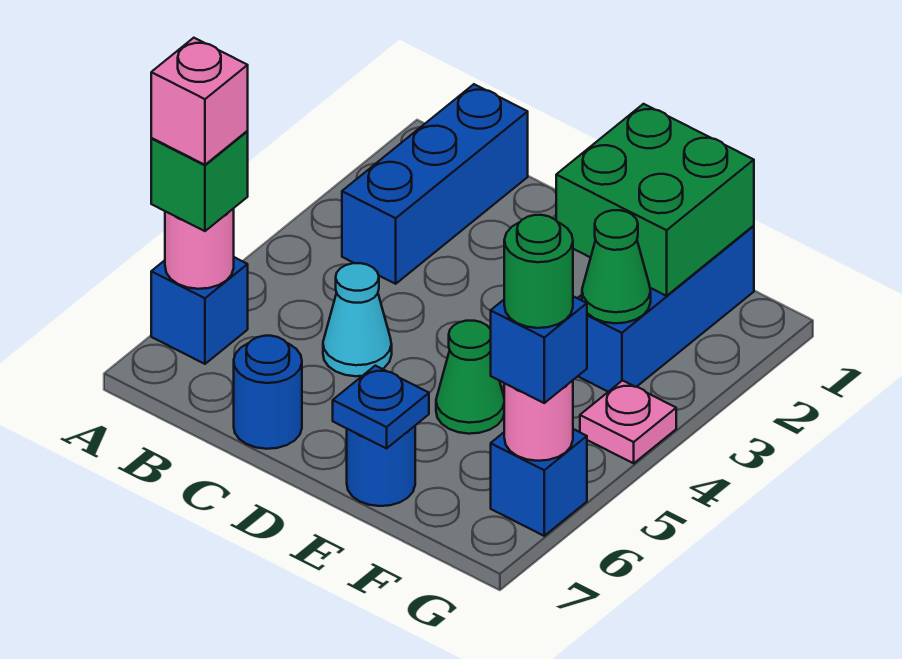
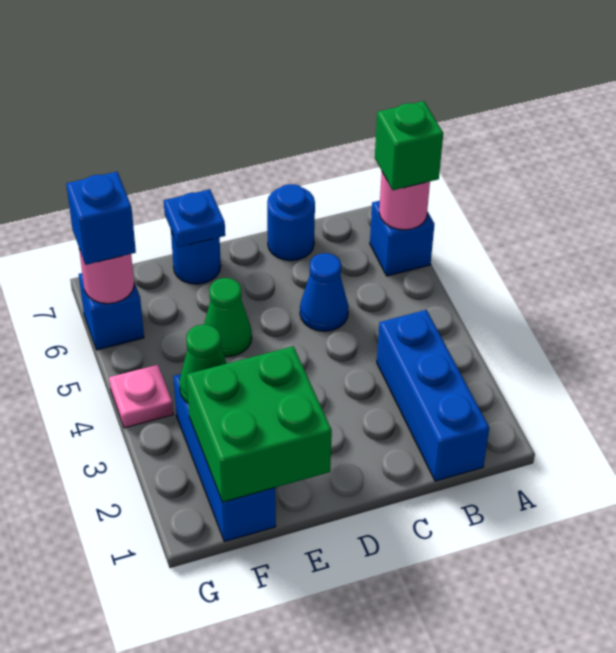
pink 1x1 brick [151,38,248,165] -> none
cyan 1x1 cone [323,263,392,376] -> blue 1x1 cone [300,253,349,331]
green 1x1 round brick [504,215,573,328] -> none

